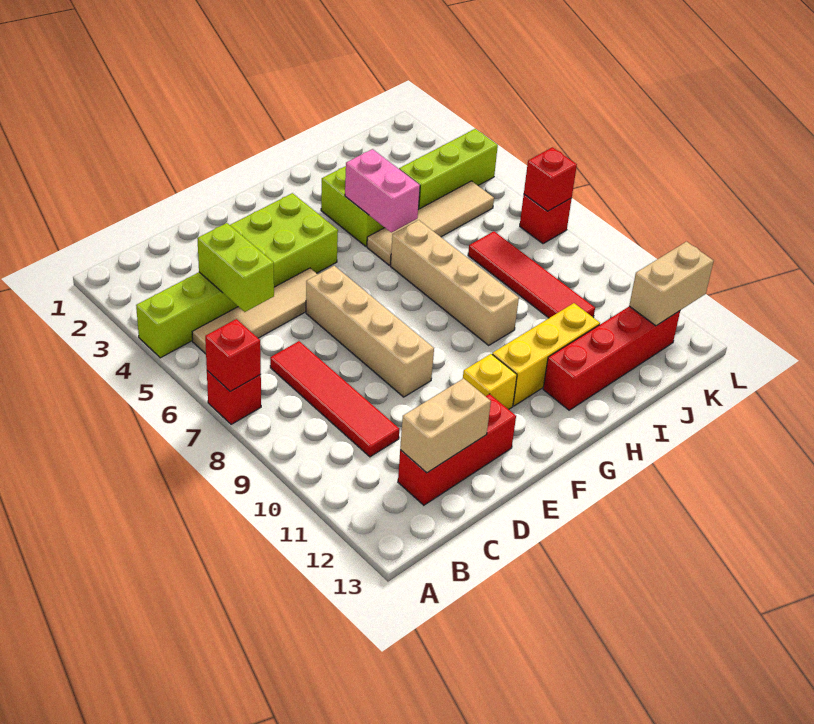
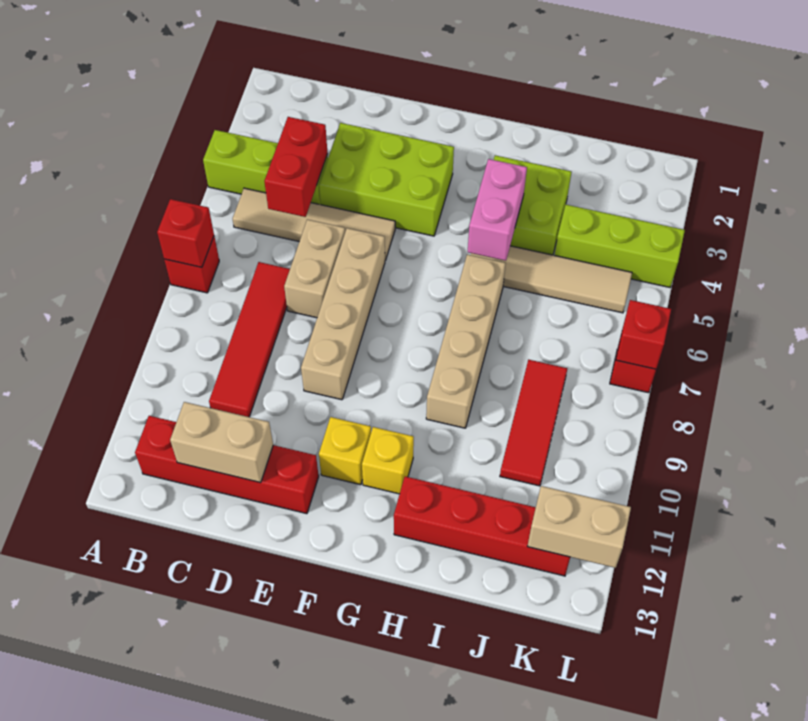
lime 1x2 brick [197,223,274,312] -> red 1x2 brick [264,117,328,217]
red 1x3 brick [398,394,516,505] -> red 1x4 brick [135,416,319,514]
none -> tan 1x2 brick [284,219,345,318]
yellow 1x3 brick [492,303,600,406] -> yellow 1x1 brick [362,427,414,494]
red 1x4 tile [468,231,595,318] -> red 1x3 tile [500,360,567,486]

